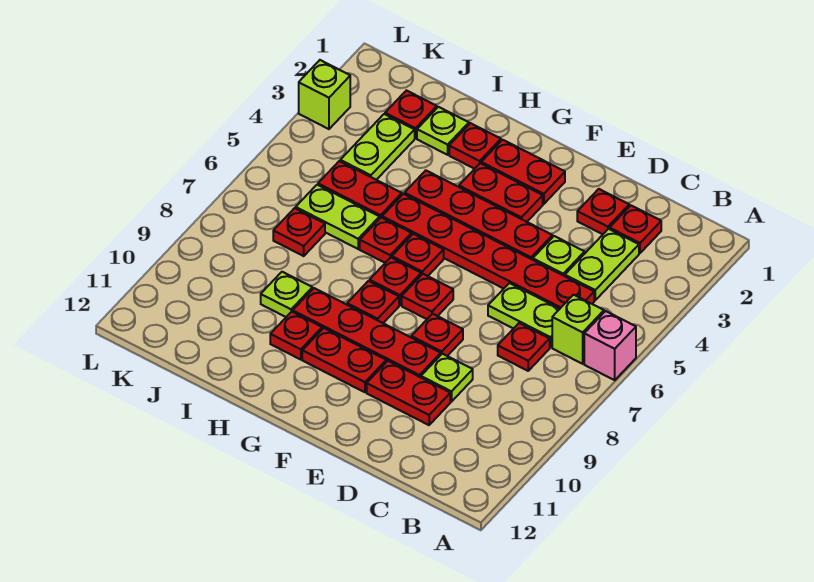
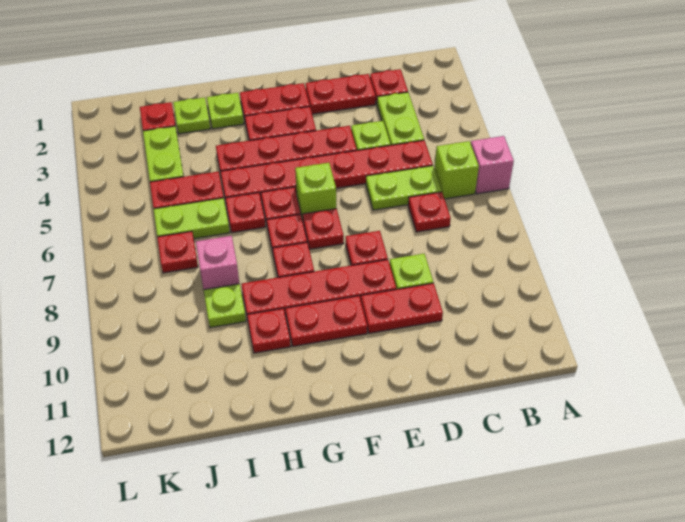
red 1x1 plate [577,189,629,234] -> red 1x2 plate [306,74,375,114]
red 1x1 plate [449,123,501,169] -> lime 1x1 plate [207,93,244,129]
none -> pink 1x1 brick [196,236,239,290]
lime 1x1 brick [299,60,350,129] -> lime 1x1 brick moved to [295,163,336,220]

